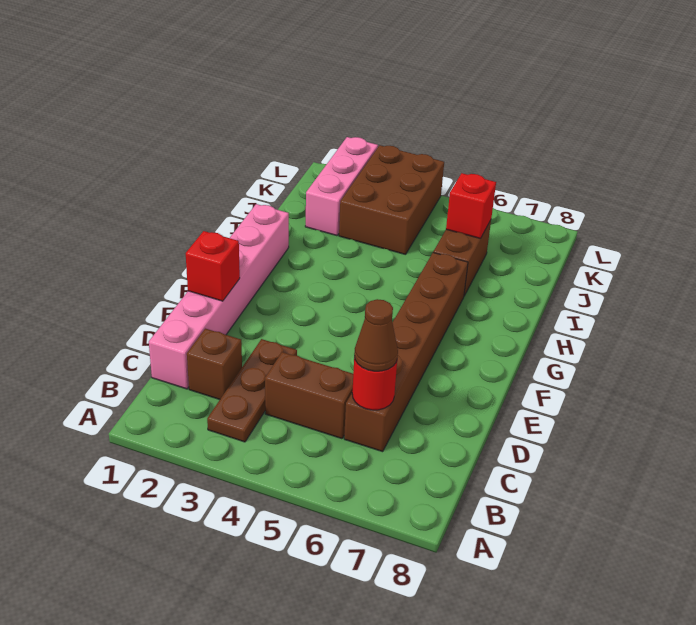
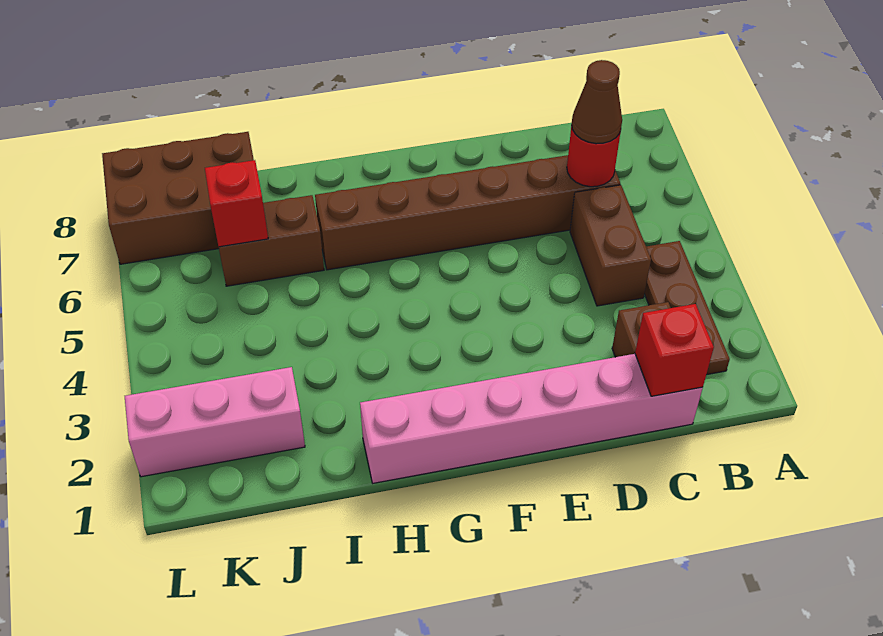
brown 1x3 plate [207,339,297,442] -> brown 1x3 plate turned to [644,241,730,375]
red 1x1 brick [186,231,240,301] -> red 1x1 brick moved to [635,304,714,396]
brown 2x3 brick [339,145,444,255] -> brown 2x3 brick moved to [102,132,254,264]

